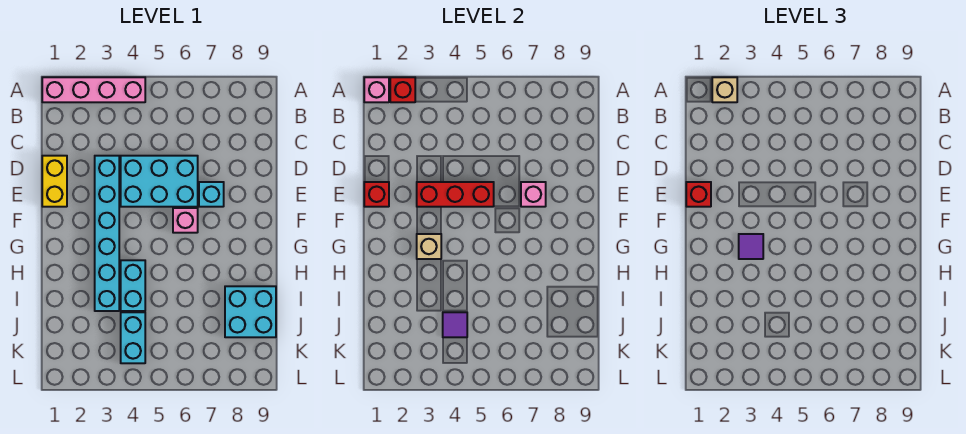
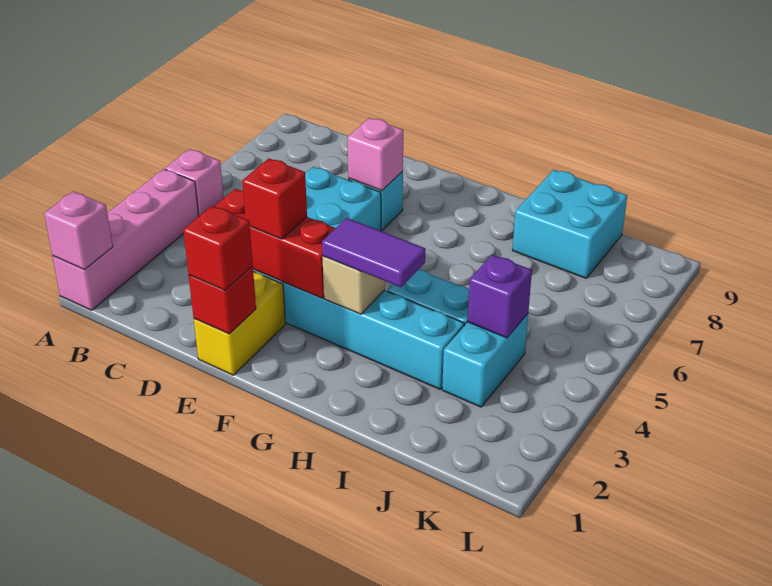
red 1x1 brick [390,77,415,102] -> red 1x1 brick moved to [242,158,307,239]
tan 1x1 brick [712,77,737,102] -> none
yellow 1x2 brick [42,156,67,207] -> yellow 1x2 brick turned to [194,272,286,375]
red 1x3 brick [417,182,494,207] -> red 1x3 brick turned to [214,189,336,298]
pink 1x1 brick [173,208,198,233] -> pink 1x1 brick moved to [165,149,224,216]
purple 1x1 tile [739,234,763,259] -> purple 1x2 tile [322,218,425,287]
cyan 1x2 brick [121,312,145,363] -> cyan 1x2 brick turned to [442,314,528,407]
purple 1x1 tile [443,312,467,337] -> purple 1x1 brick [468,255,532,338]

